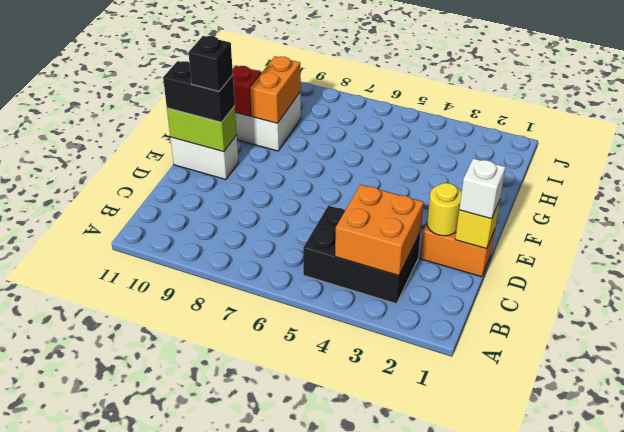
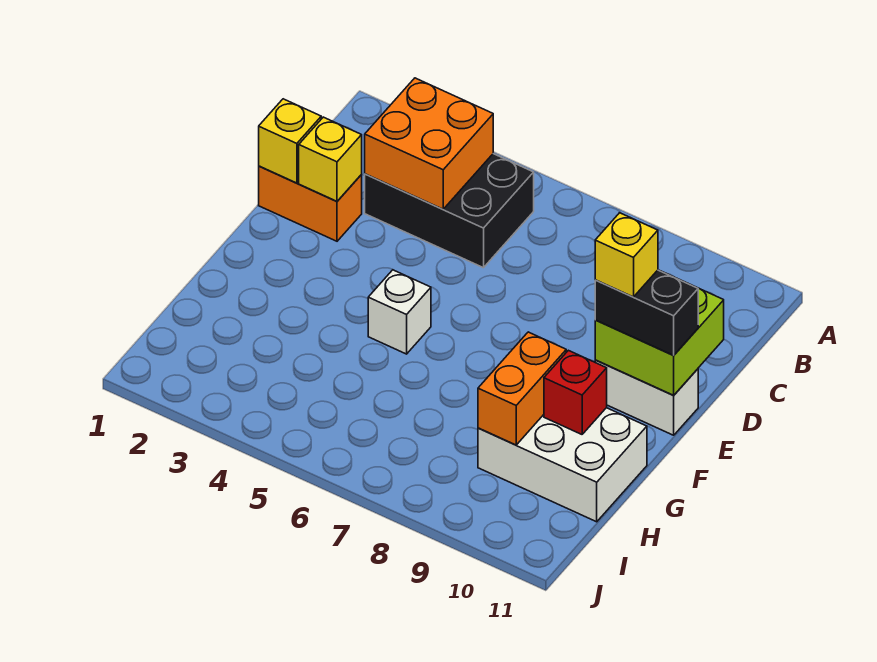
white 1x1 brick [459,158,506,219] -> white 1x1 brick moved to [368,270,431,354]
yellow 1x1 round brick [427,183,462,236] -> yellow 1x1 brick [299,117,362,201]
lime 1x2 brick [167,106,237,152] -> lime 2x2 brick [595,271,724,395]
black 1x1 brick [188,36,233,91] -> yellow 1x1 brick [595,213,658,297]

